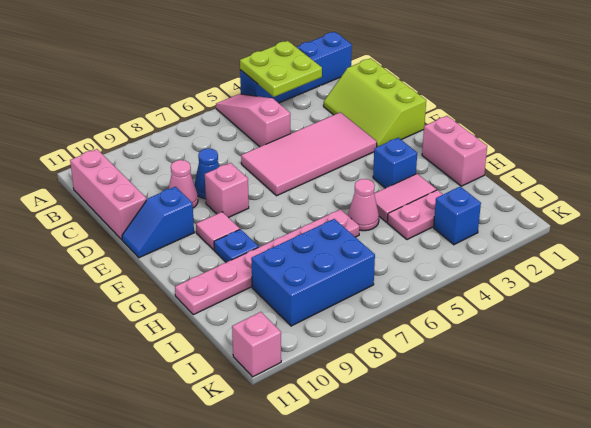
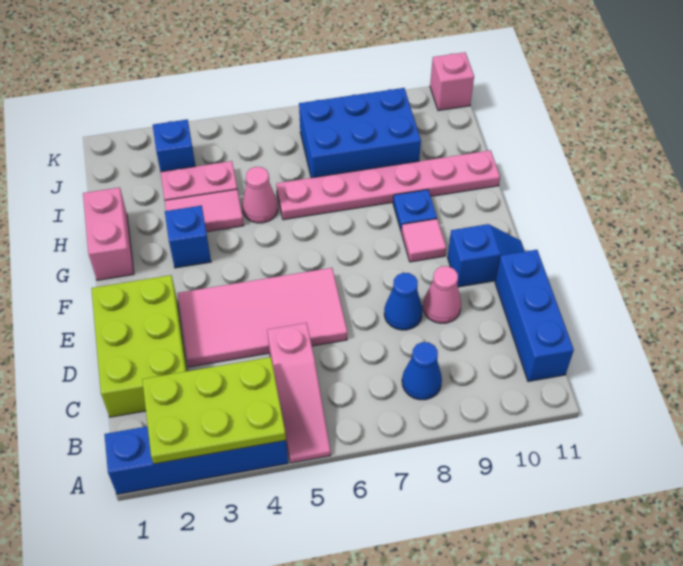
lime 2x2 plate [240,41,322,97] -> lime 2x3 plate [142,357,286,464]
none -> blue 1x1 cone [402,342,442,400]
pink 1x3 brick [70,149,146,240] -> blue 1x3 brick [495,250,574,381]
lime 2x3 slope [324,58,426,147] -> lime 2x3 brick [91,275,187,417]
pink 1x1 brick [205,163,249,218] -> none

